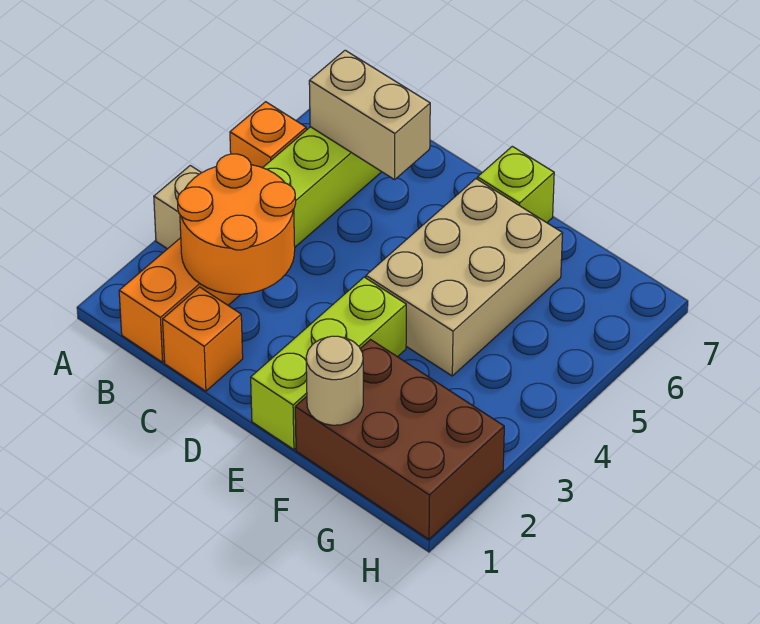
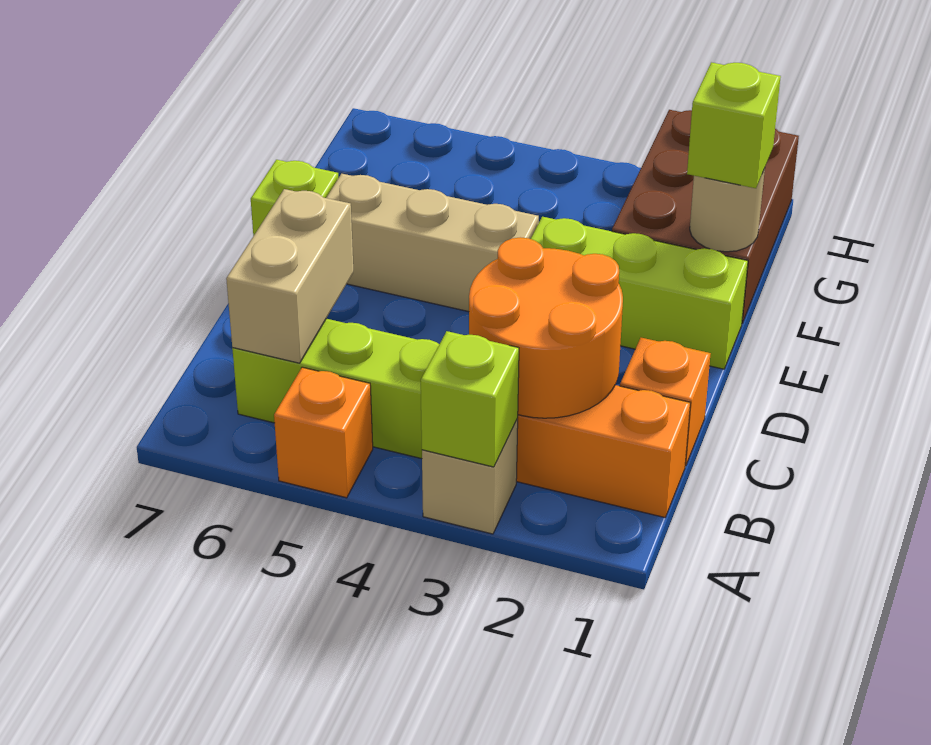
none -> lime 1x1 brick [421,331,519,467]
tan 2x3 brick [366,179,562,376] -> tan 1x3 brick [326,174,539,312]
none -> lime 1x1 brick [687,62,781,188]

